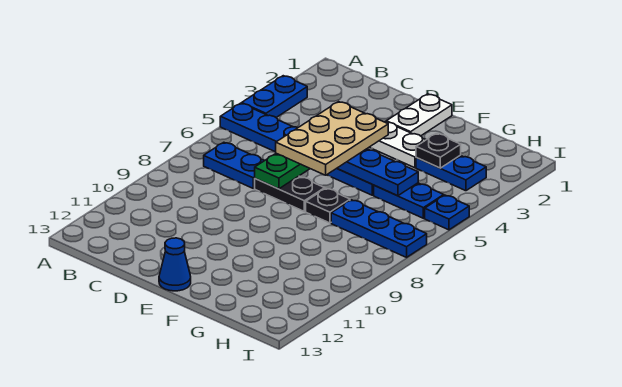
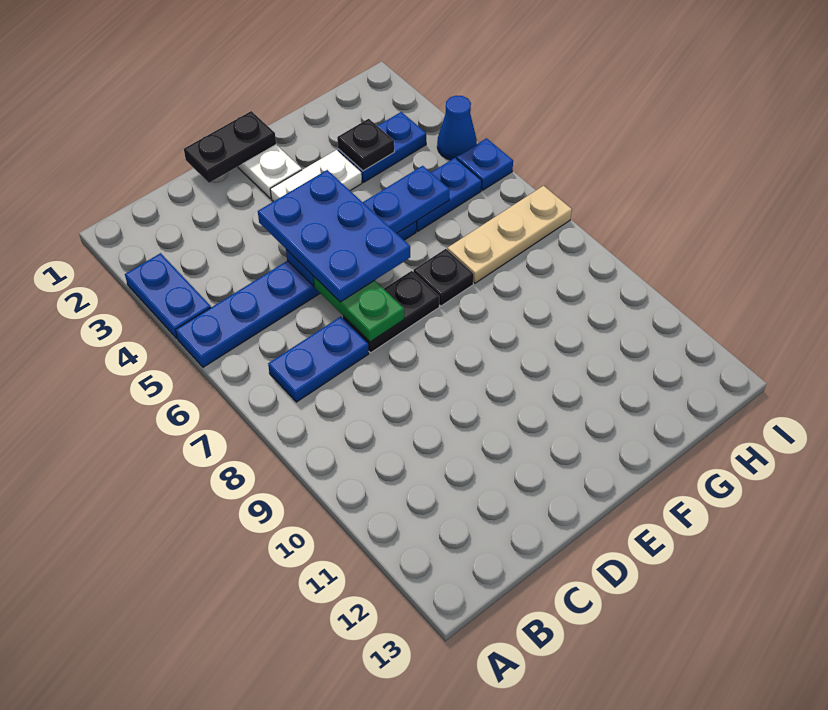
none -> black 1x2 plate [184,111,276,183]
tan 2x3 plate [276,102,388,175] -> blue 2x3 plate [258,170,410,302]
blue 1x1 cone [159,238,191,291] -> blue 1x1 cone moved to [437,96,477,160]
blue 1x3 plate [331,200,427,257] -> tan 1x3 plate [447,186,572,283]

